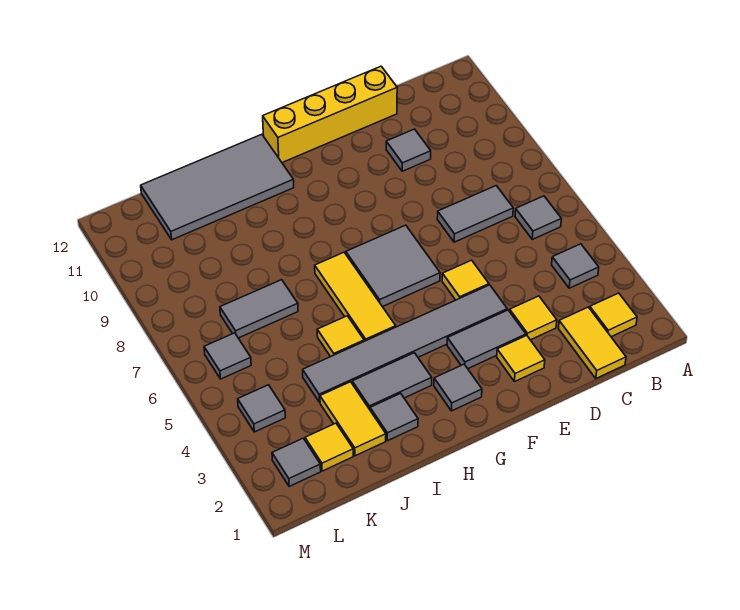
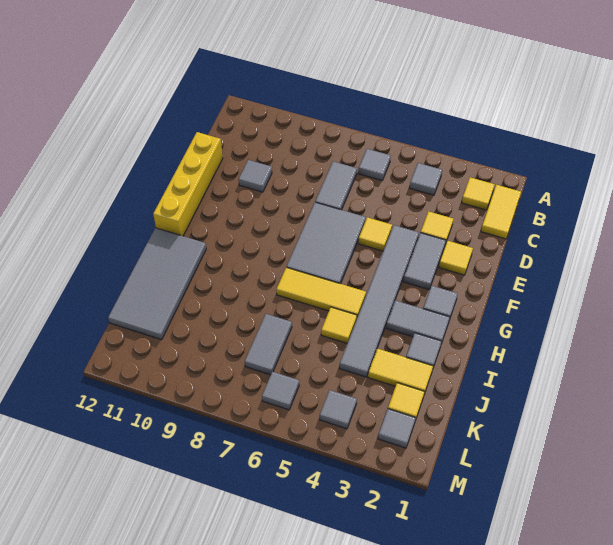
yellow 1x2 tile [558,307,626,378] -> yellow 1x2 tile turned to [481,185,521,239]
grey 2x2 tile [346,225,440,307] -> grey 2x3 tile [287,202,366,284]
grey 1x2 tile [352,353,432,409] -> grey 1x2 tile turned to [386,300,450,344]

